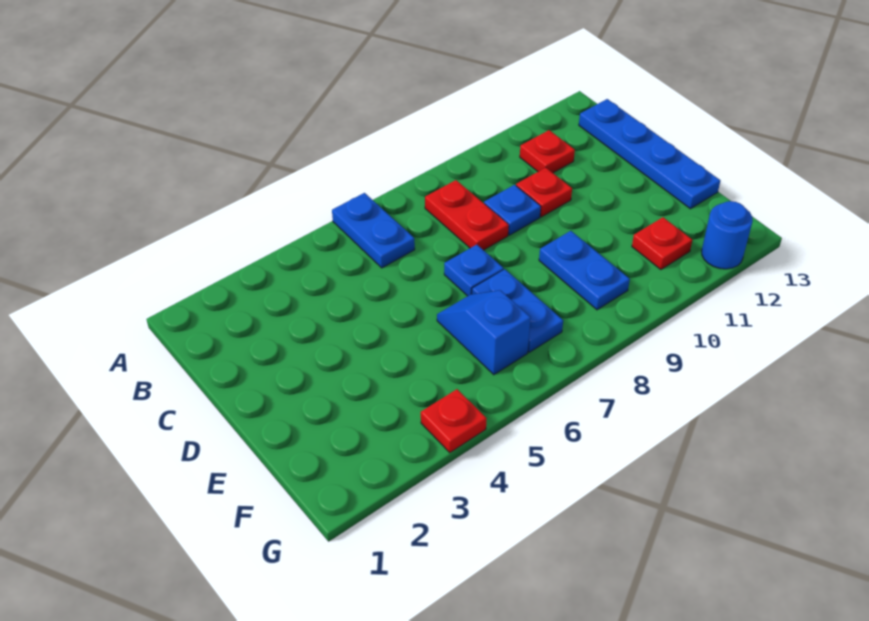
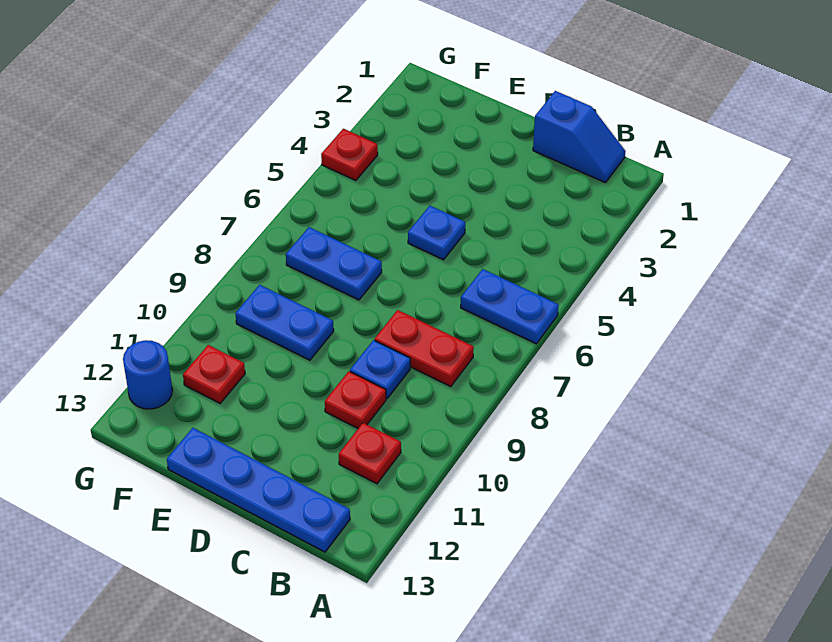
blue 1x1 plate [444,245,504,296] -> blue 1x1 plate moved to [408,206,465,260]
blue 1x2 slope [437,290,531,375] -> blue 1x2 slope moved to [533,91,626,183]

